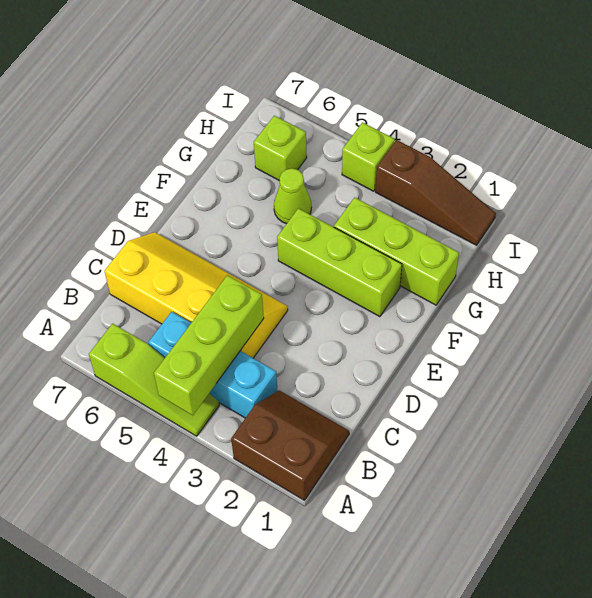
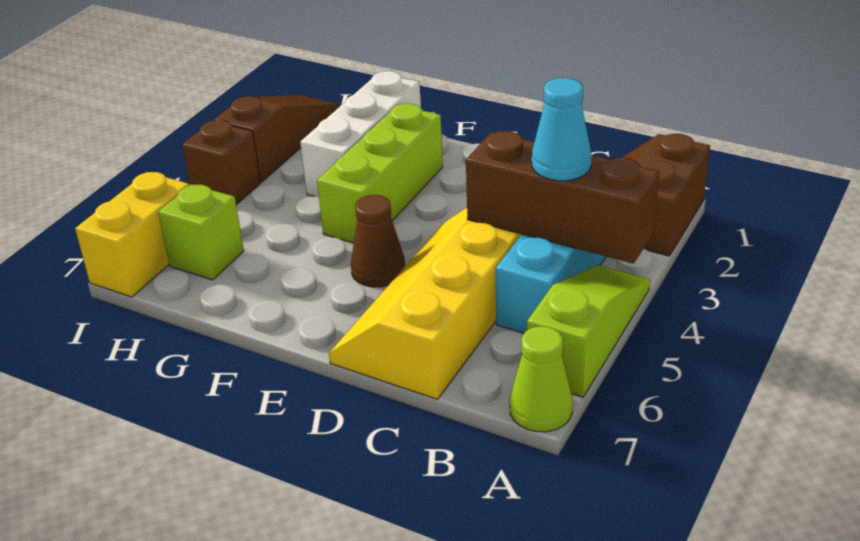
lime 1x3 brick [154,275,264,415] -> brown 1x3 brick [466,131,659,264]
none -> cyan 1x1 cone [532,78,592,181]
none -> brown 1x1 cone [351,195,405,287]
lime 1x3 brick [334,197,459,305] -> white 1x3 brick [300,71,421,197]
lime 1x1 cone [274,168,311,224] -> lime 1x1 cone moved to [510,326,573,432]
lime 1x1 brick [342,122,395,191] -> brown 1x1 brick [182,120,260,205]
none -> yellow 1x2 brick [75,172,189,297]

